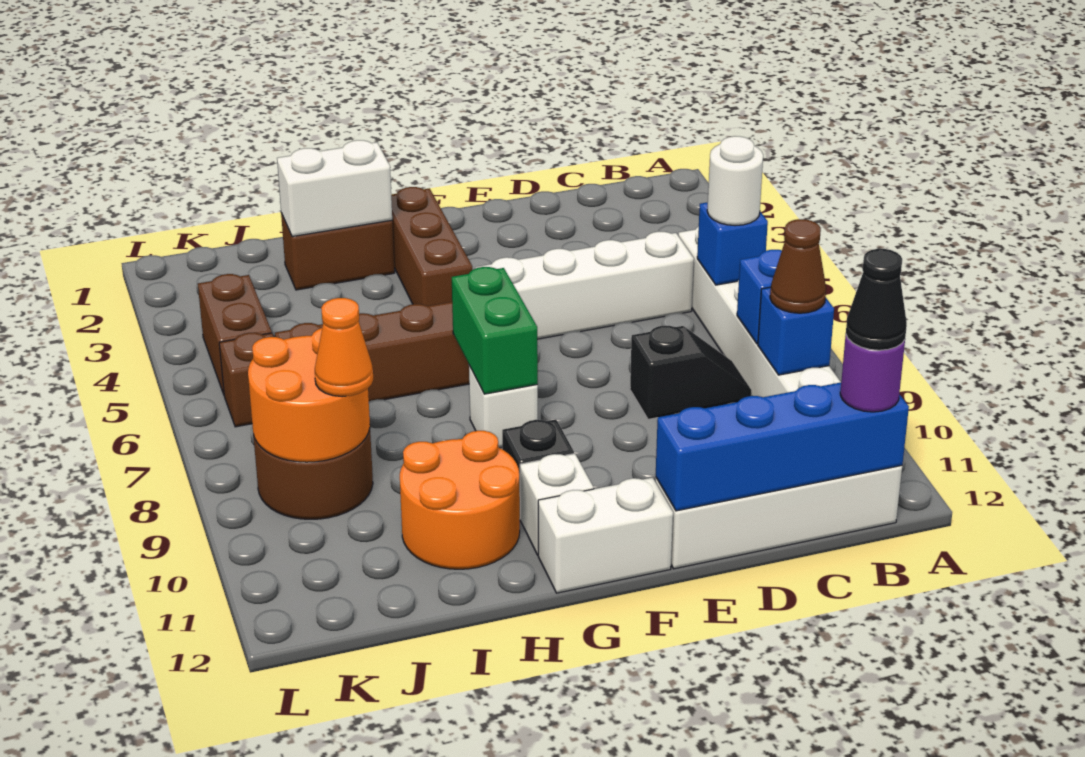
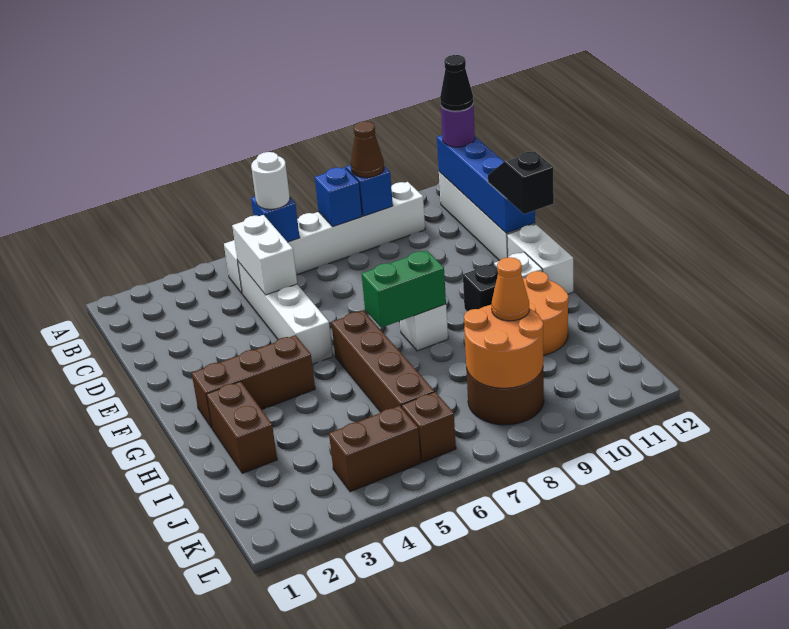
black 1x2 slope [630,326,751,419] -> black 1x2 slope moved to [488,151,554,214]
white 1x2 brick [277,140,392,237] -> white 1x2 brick moved to [232,215,297,295]

